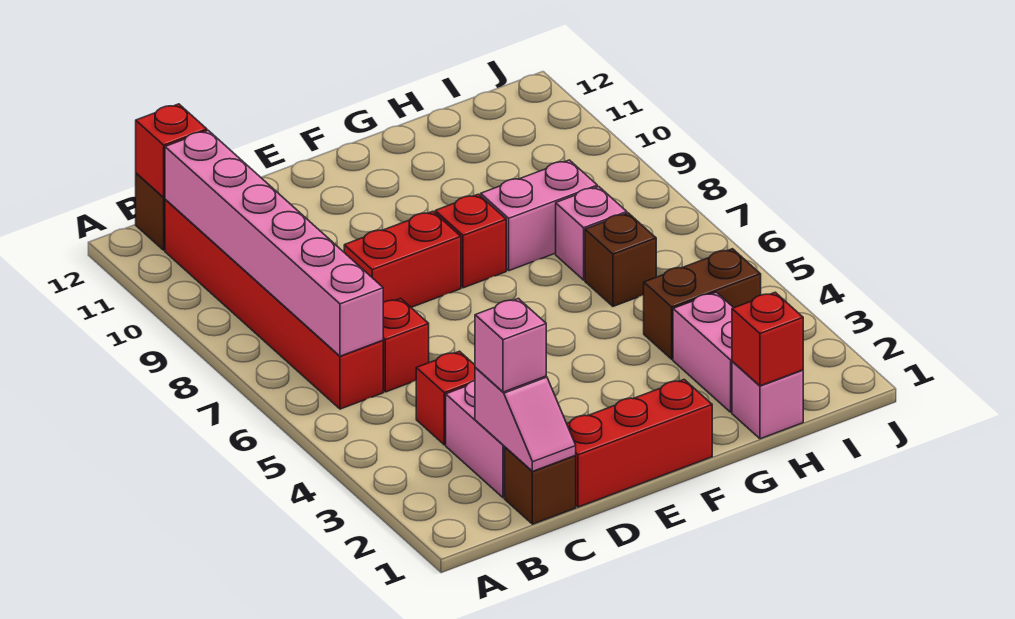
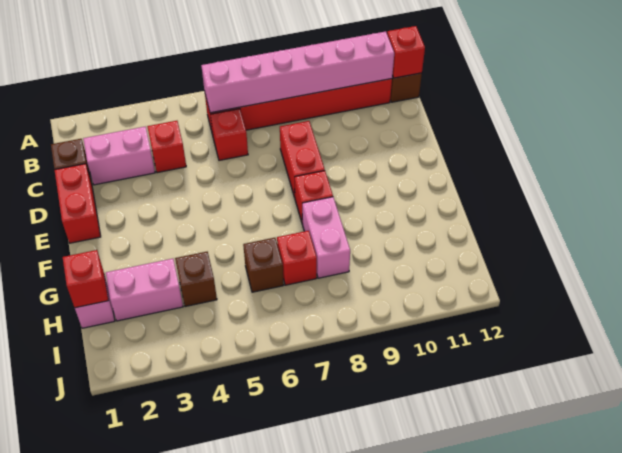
pink 1x2 slope [475,367,576,471] -> none
pink 1x1 brick [475,298,546,392] -> none
red 1x3 brick [567,380,712,507] -> red 1x2 brick [55,164,101,243]
brown 1x2 brick [644,249,761,359] -> brown 1x1 brick [175,252,217,307]
pink 1x1 brick [556,187,627,280] -> red 1x1 brick [277,231,317,285]

